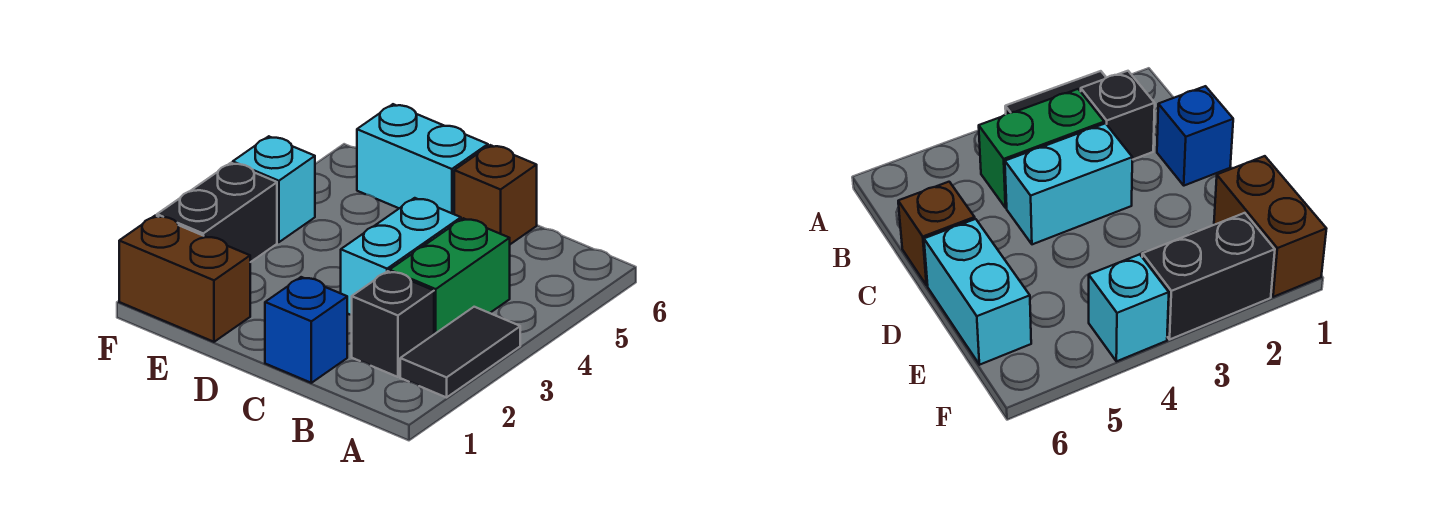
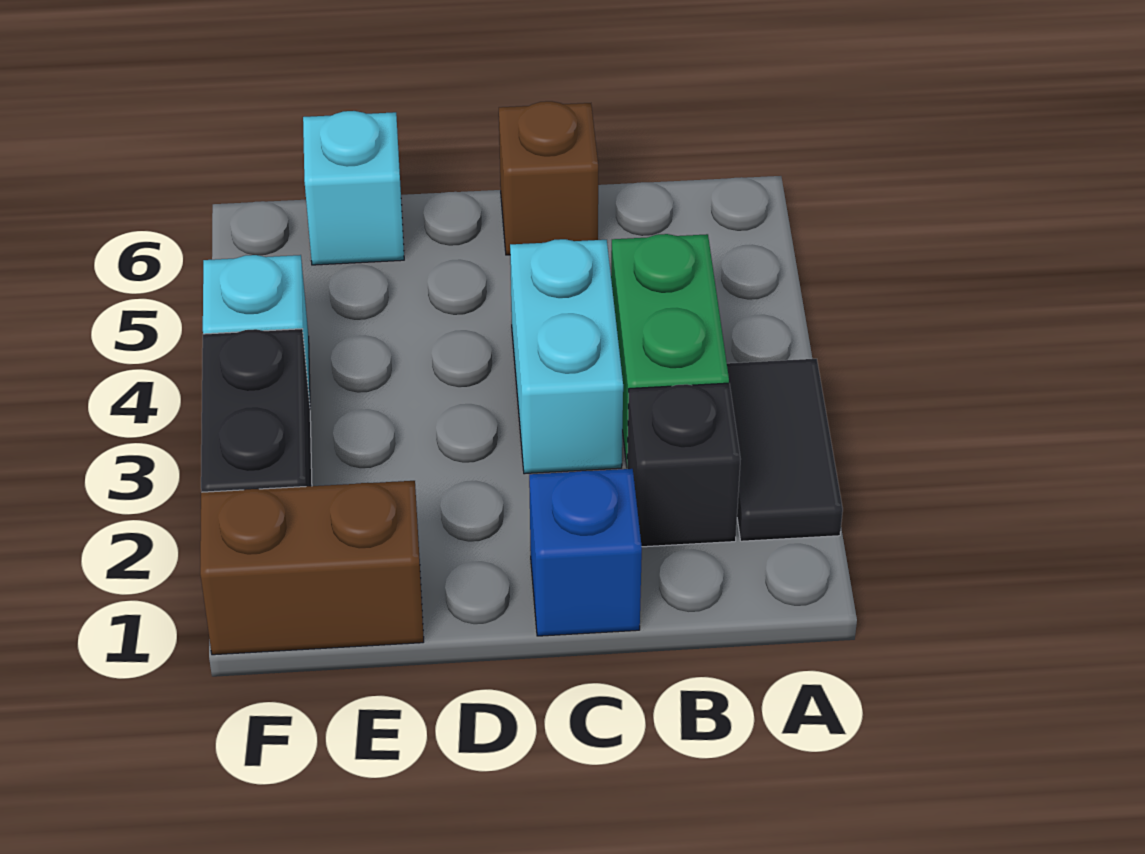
cyan 1x2 brick [357,104,488,214] -> cyan 1x1 brick [303,111,404,265]

